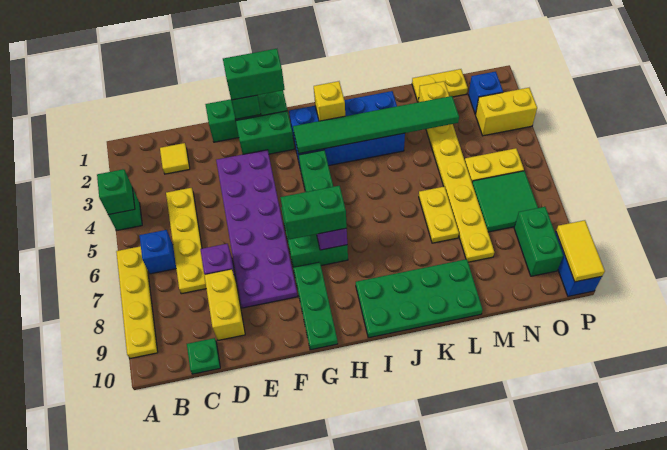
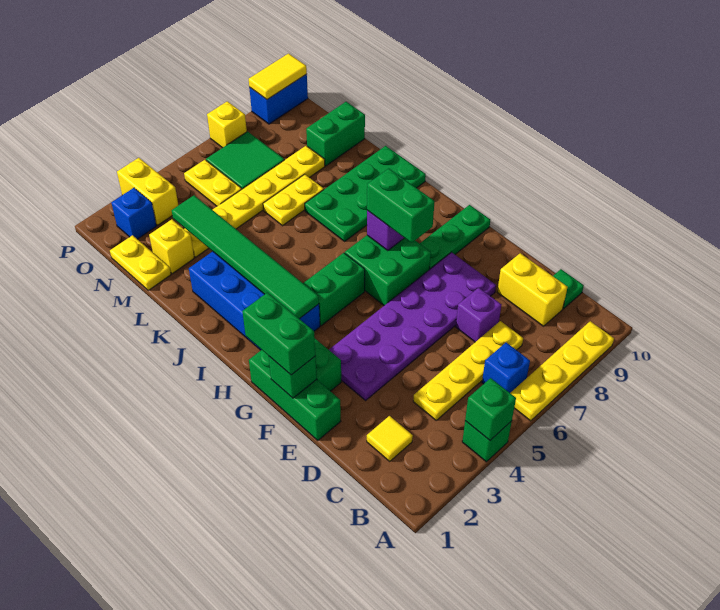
yellow 1x2 brick [204,269,245,340] -> yellow 1x2 brick turned to [497,253,568,326]
yellow 1x1 brick [314,81,345,121] -> yellow 1x1 brick moved to [207,101,247,148]
green 2x4 plate [356,259,483,338] -> green 2x4 plate turned to [305,146,426,241]
green 1x2 brick [514,207,563,276] -> green 1x2 brick moved to [306,102,365,166]

